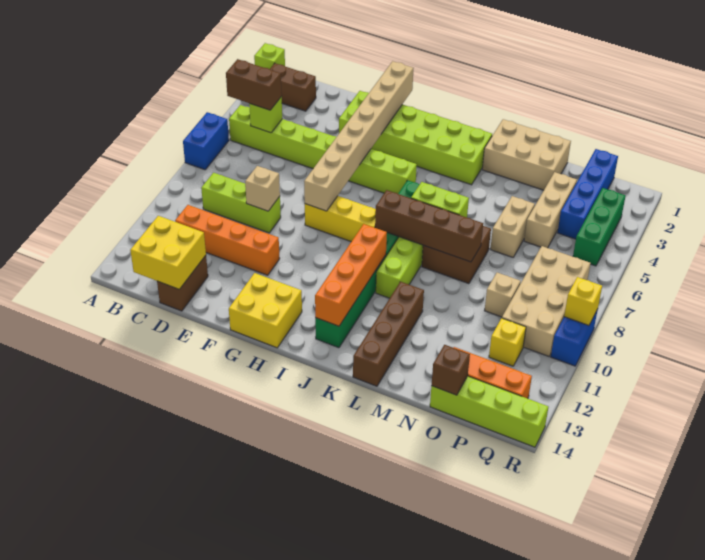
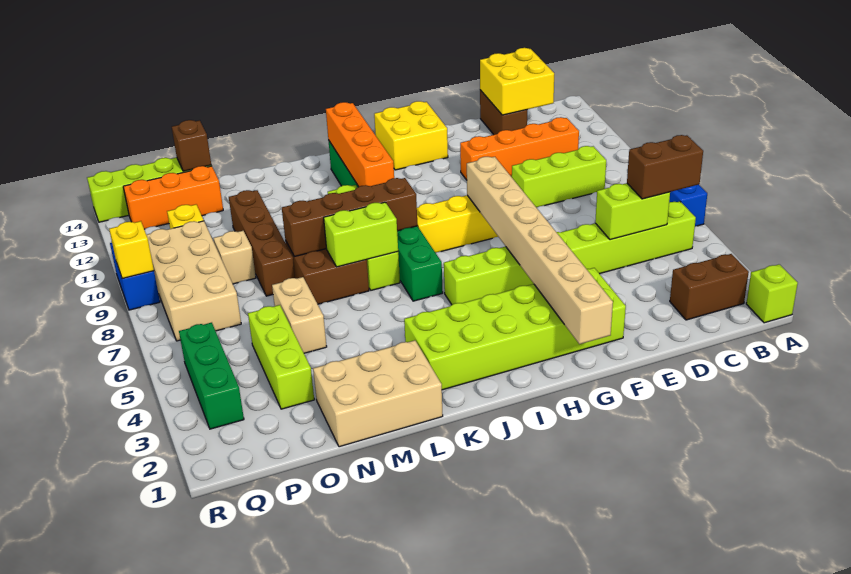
lime 1x1 brick [249,97,282,133] -> lime 1x2 brick [595,183,670,240]
tan 1x1 brick [245,166,280,211] -> none
brown 1x4 brick [353,282,424,386] -> brown 1x4 brick moved to [229,190,295,296]
tan 1x3 brick [524,172,577,248] -> lime 1x3 brick [248,305,314,409]
blue 1x4 brick [557,149,618,239] -> none

